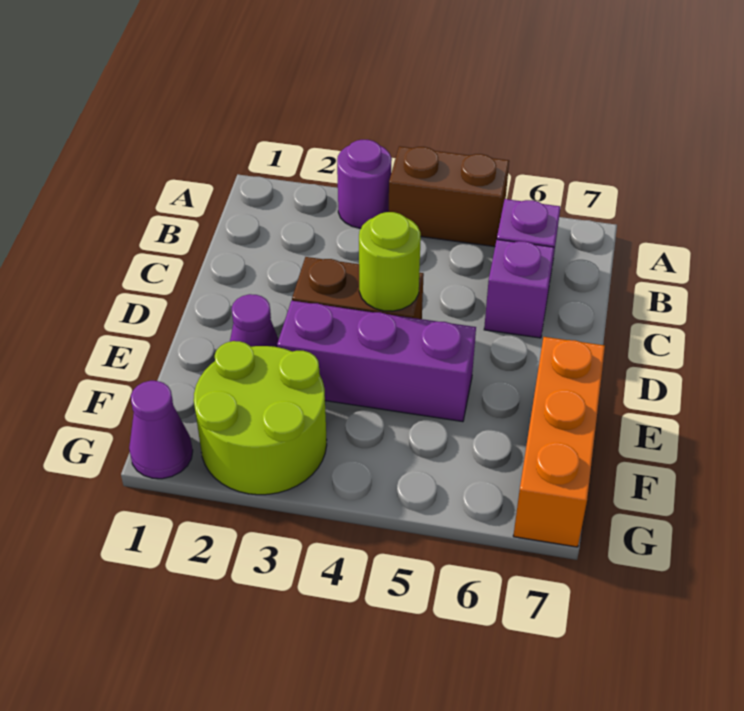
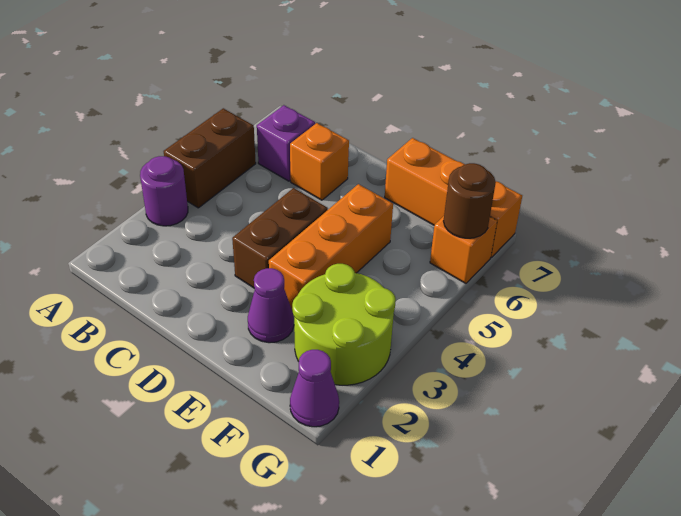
purple 1x1 brick [484,240,554,338] -> orange 1x1 brick [290,123,349,200]
lime 1x1 round brick [359,212,421,311] -> none
purple 1x3 brick [277,301,476,422] -> orange 1x3 brick [269,184,393,312]
none -> orange 1x1 brick [430,216,497,283]
none -> brown 1x1 round brick [444,163,496,238]

